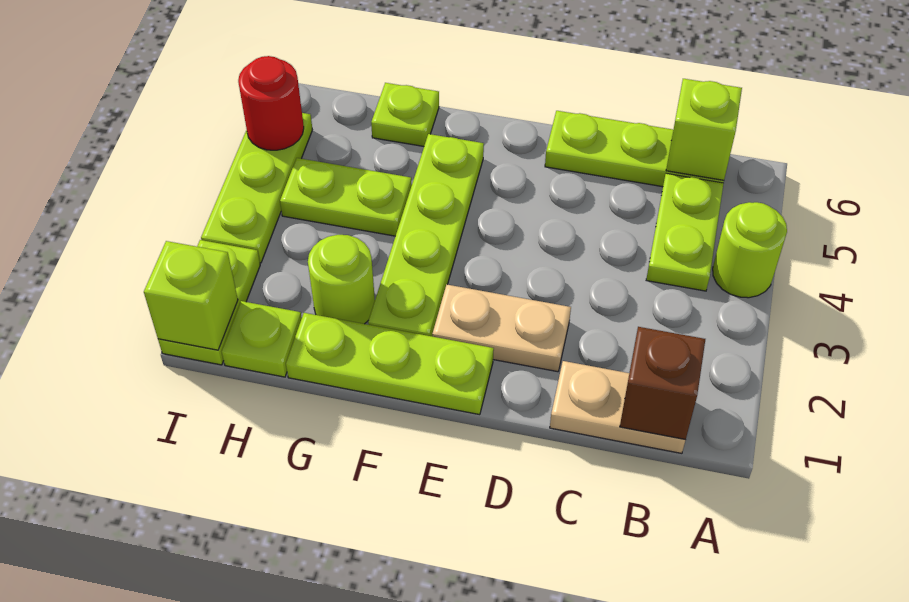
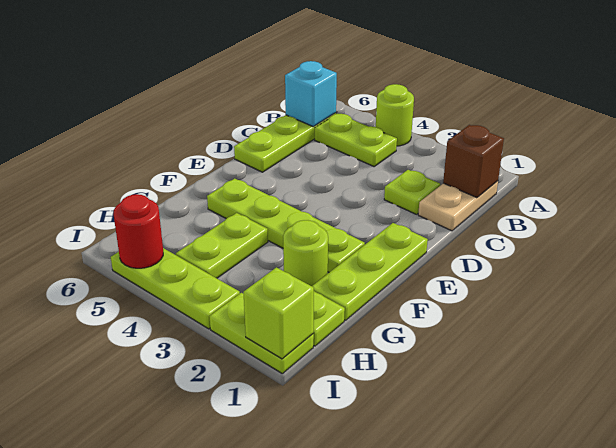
lime 1x1 brick [666,79,742,180] -> cyan 1x1 brick [285,61,337,127]
tan 1x2 plate [432,285,571,372] -> none
lime 1x1 plate [371,83,439,146] -> lime 1x1 plate moved to [384,170,440,214]

